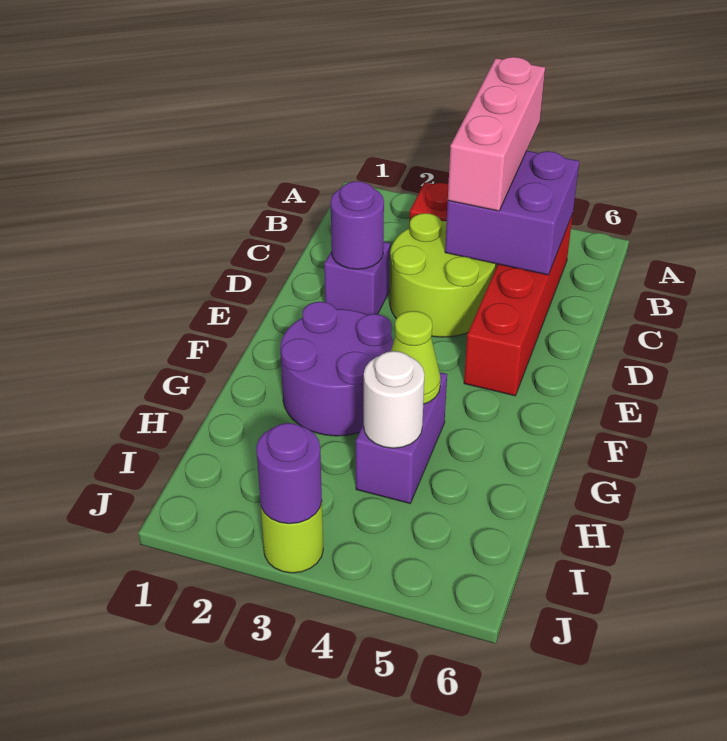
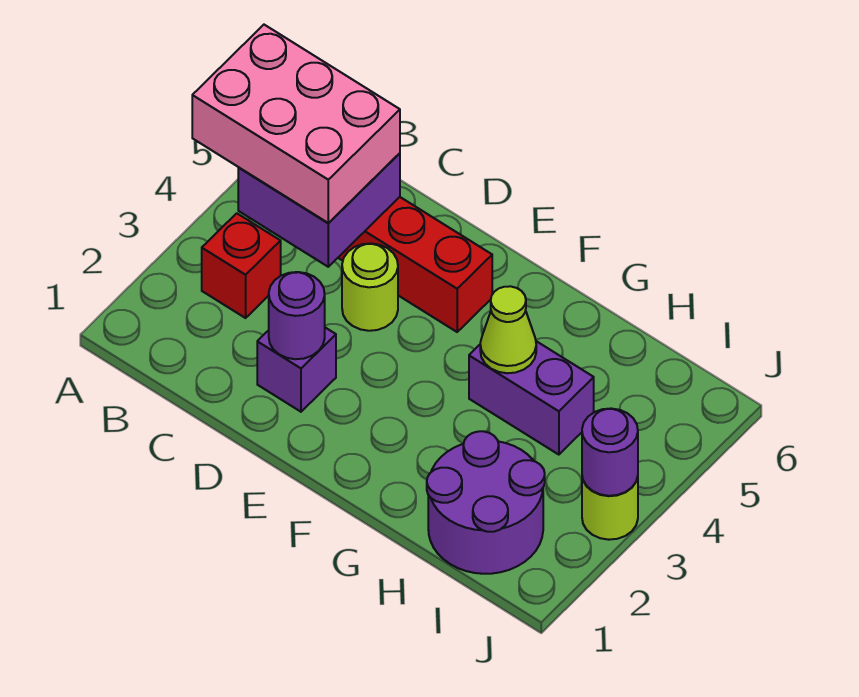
pink 1x3 brick [448,57,545,211] -> pink 2x3 brick [192,25,400,223]
lime 2x2 round brick [390,213,496,337] -> lime 1x1 round brick [342,243,398,331]
purple 2x2 round brick [280,302,393,436] -> purple 2x2 round brick moved to [427,431,545,574]
white 1x1 round brick [364,351,425,448] -> none

